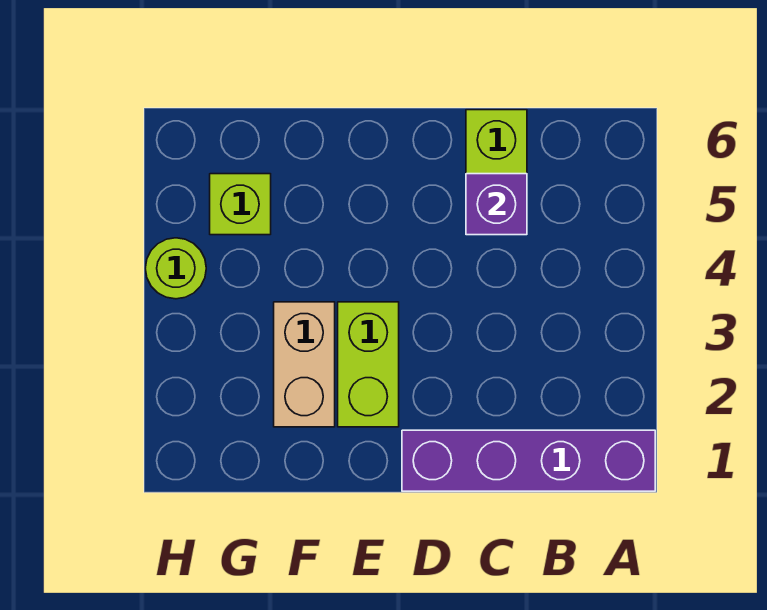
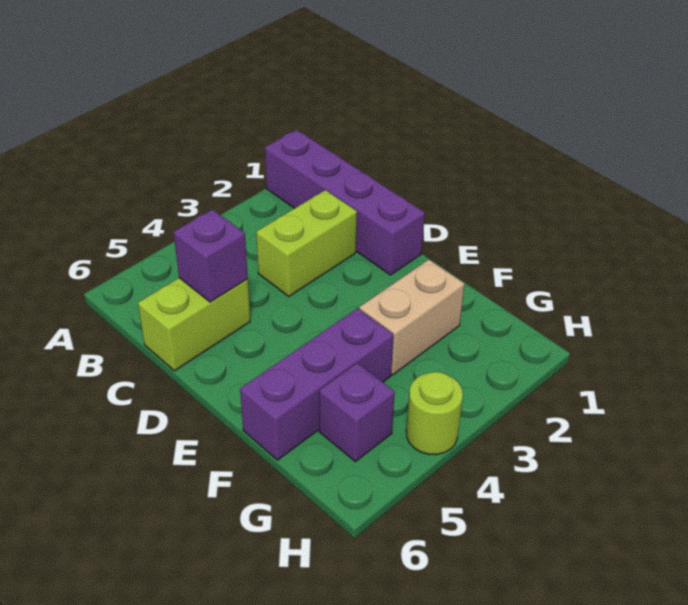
lime 1x2 brick [338,302,399,427] -> lime 1x2 brick moved to [256,190,357,296]
none -> purple 1x3 brick [240,308,393,460]
lime 1x1 brick [210,174,271,235] -> purple 1x1 brick [319,363,395,462]

